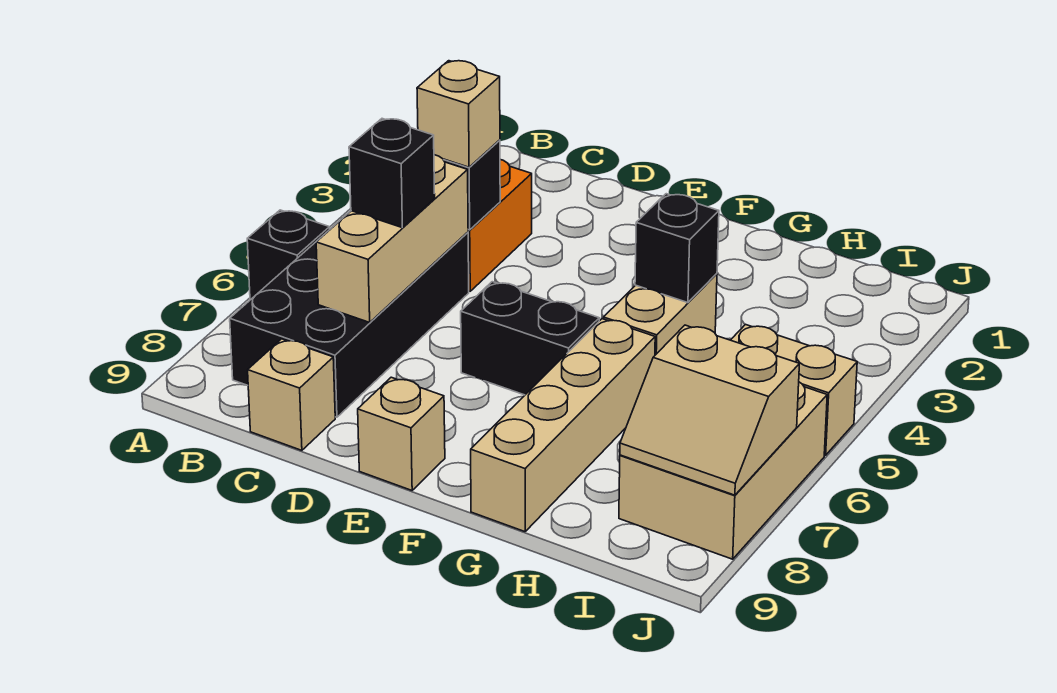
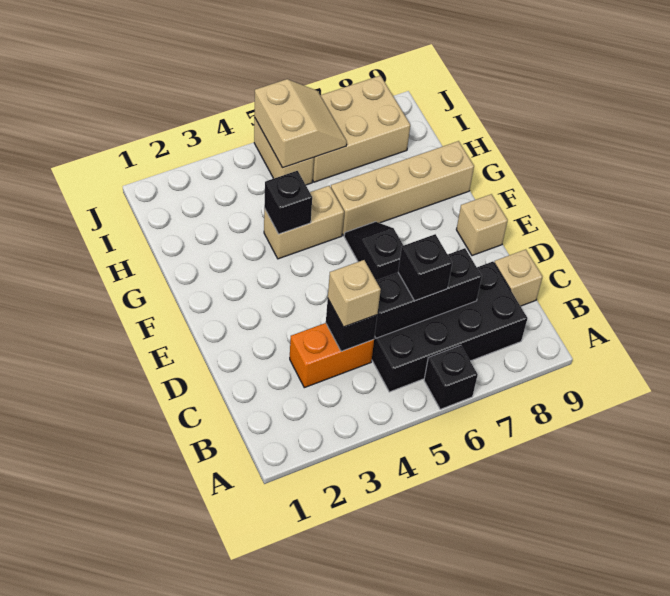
tan 1x3 brick [316,155,468,322] -> black 1x3 brick [375,248,482,338]
black 1x2 brick [461,282,599,395] -> black 1x2 slope [344,222,403,280]
tan 2x2 slope [620,325,799,495] -> tan 2x2 slope moved to [254,79,347,168]

